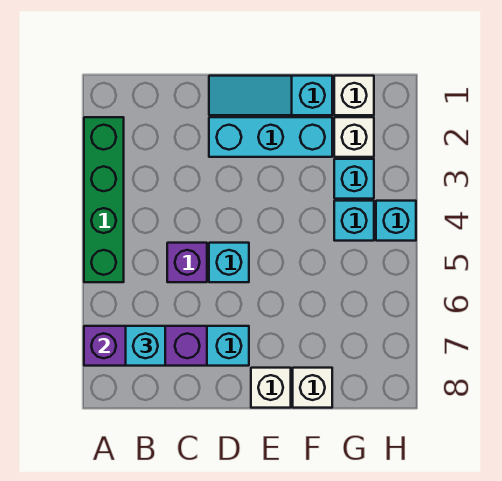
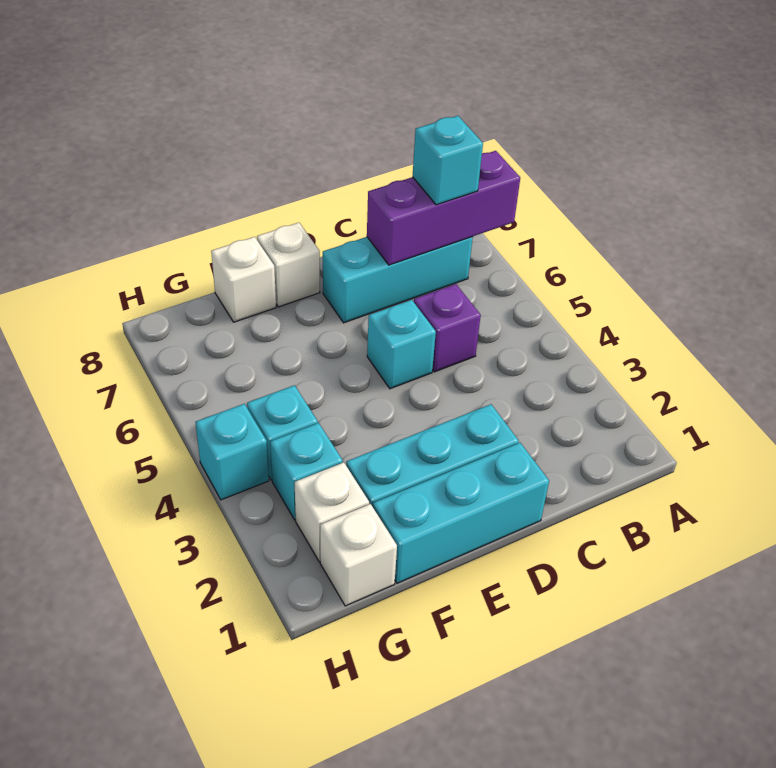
green 1x4 brick [84,117,124,282] -> none
cyan 1x3 slope [209,76,332,115] -> cyan 1x3 brick [373,443,549,583]

